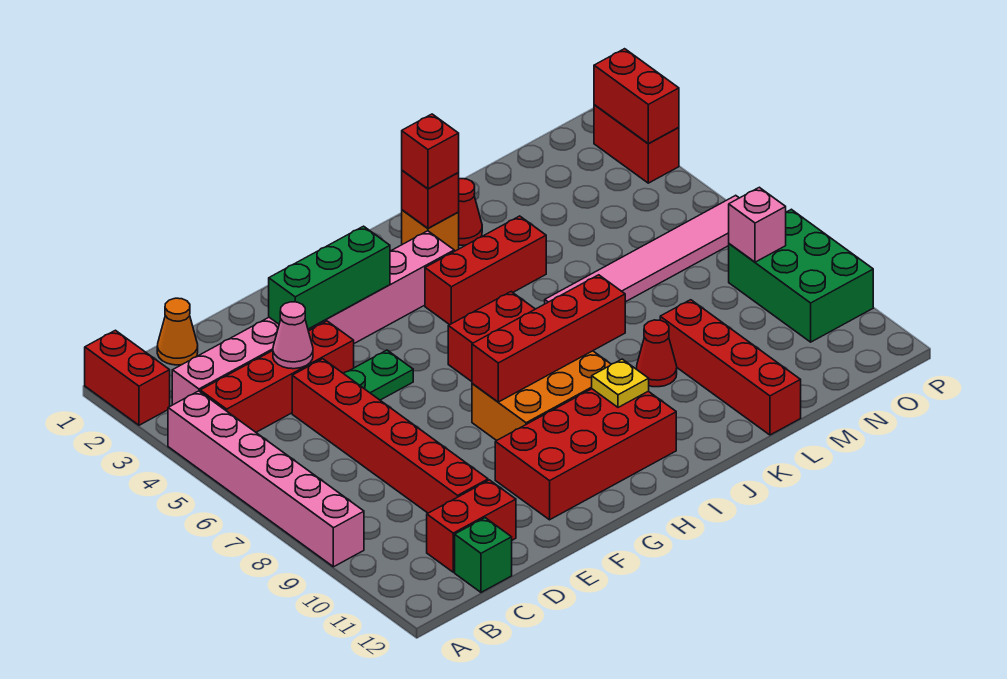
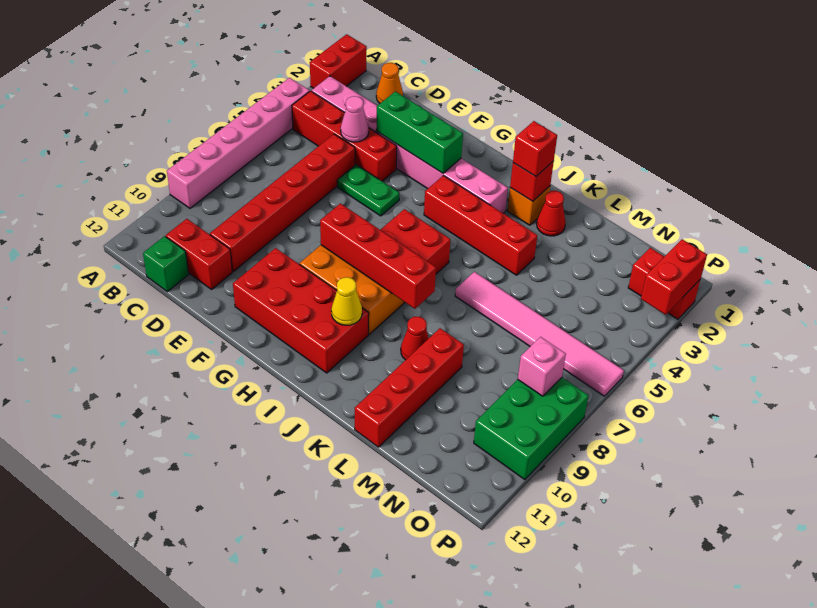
red 1x3 brick [425,216,546,325] -> red 1x4 brick [424,176,537,275]
yellow 1x1 plate [592,359,649,407] -> yellow 1x1 cone [331,277,362,325]
red 1x2 brick [594,105,679,183] -> red 1x2 brick turned to [628,248,701,319]

